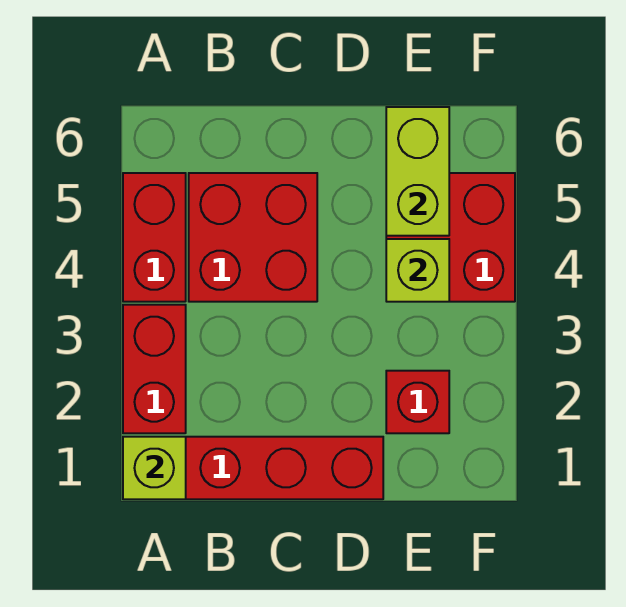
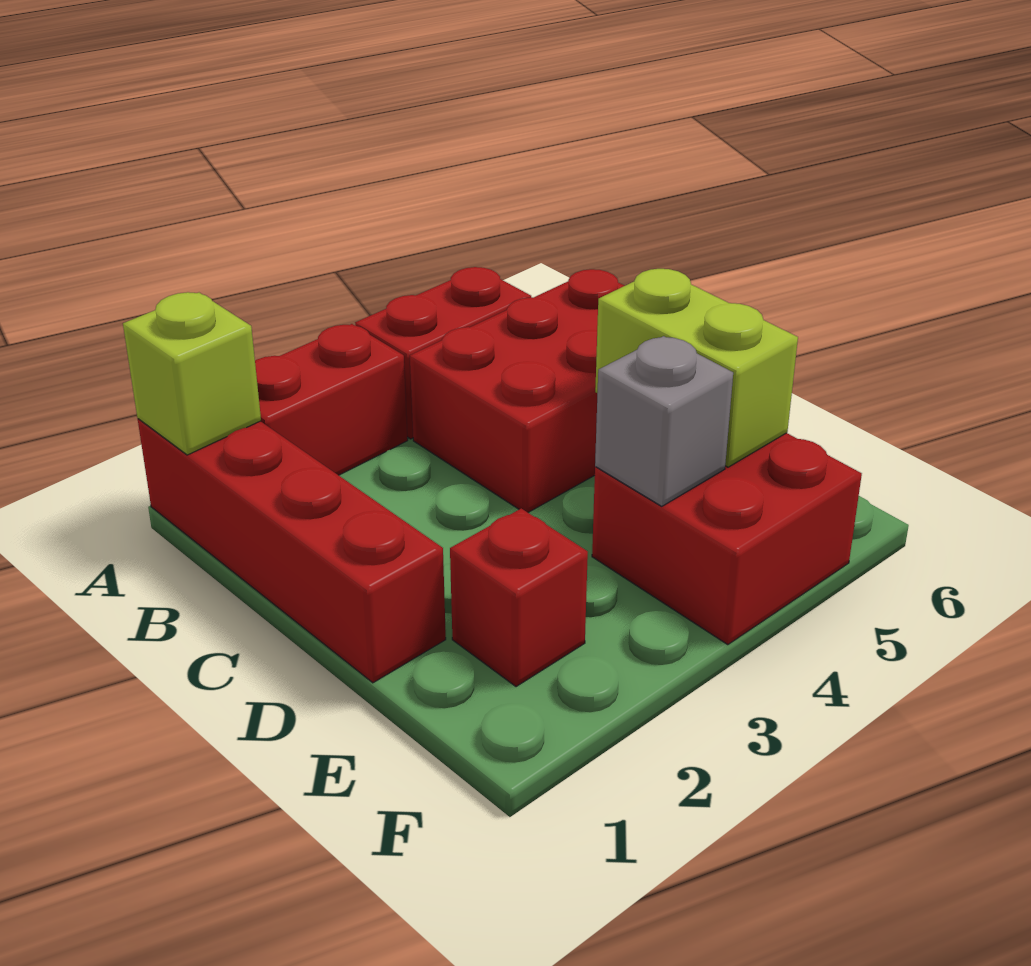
red 2x2 brick [189,173,317,302] -> red 2x3 brick [410,269,624,512]
lime 1x1 brick [386,239,449,302] -> grey 1x1 brick [595,336,733,506]
lime 1x2 brick [386,107,449,236] -> lime 1x2 brick turned to [595,269,798,467]

